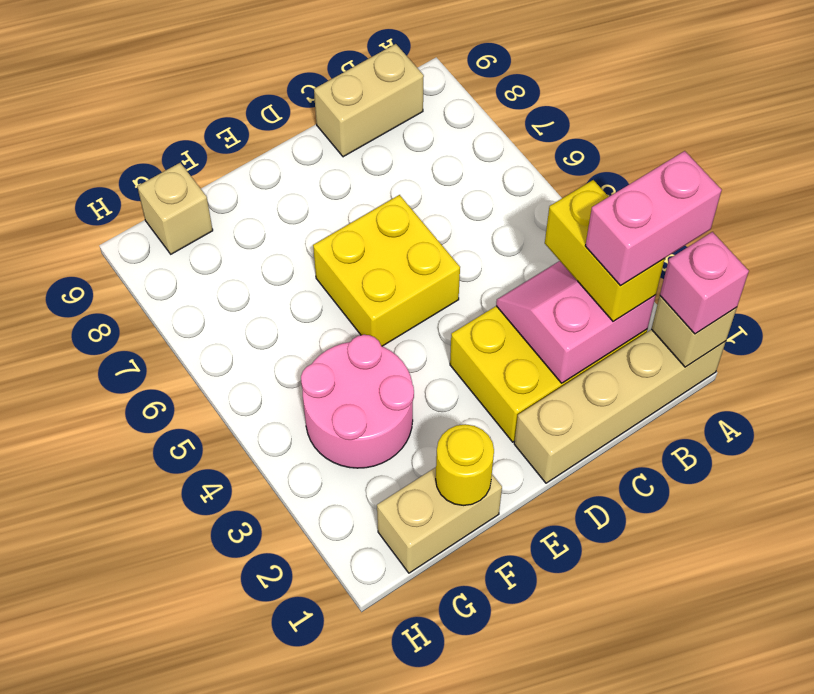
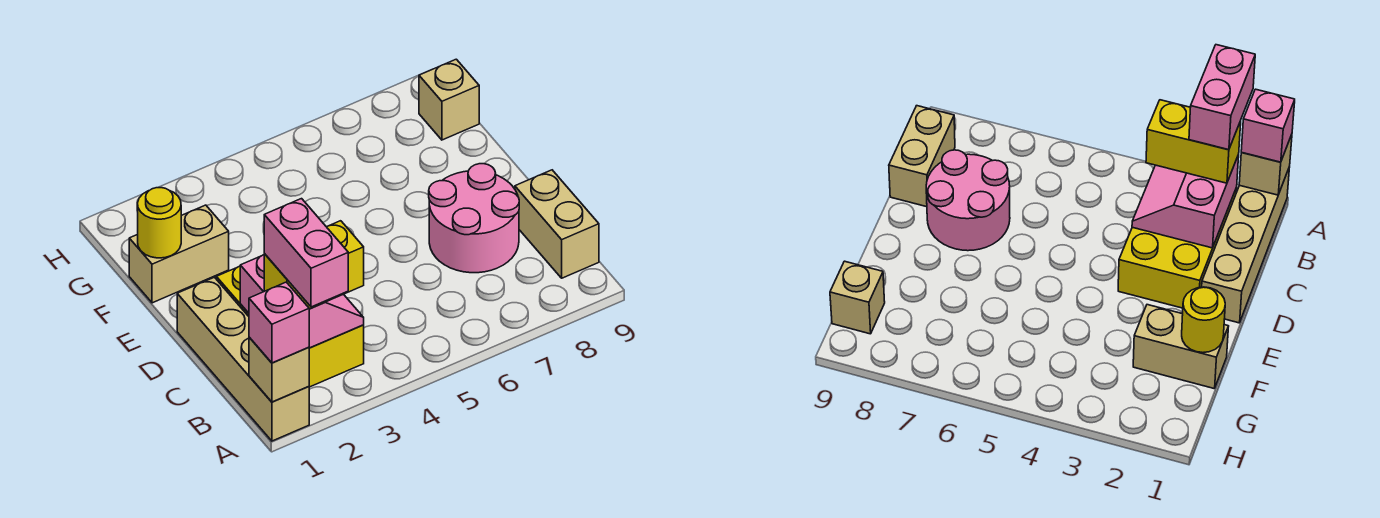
yellow 2x2 brick [313,195,460,346] -> none
tan 1x2 brick [377,467,502,573] -> tan 1x2 brick turned to [129,205,229,303]
pink 2x2 round brick [301,335,414,468] -> pink 2x2 round brick moved to [429,164,519,273]

